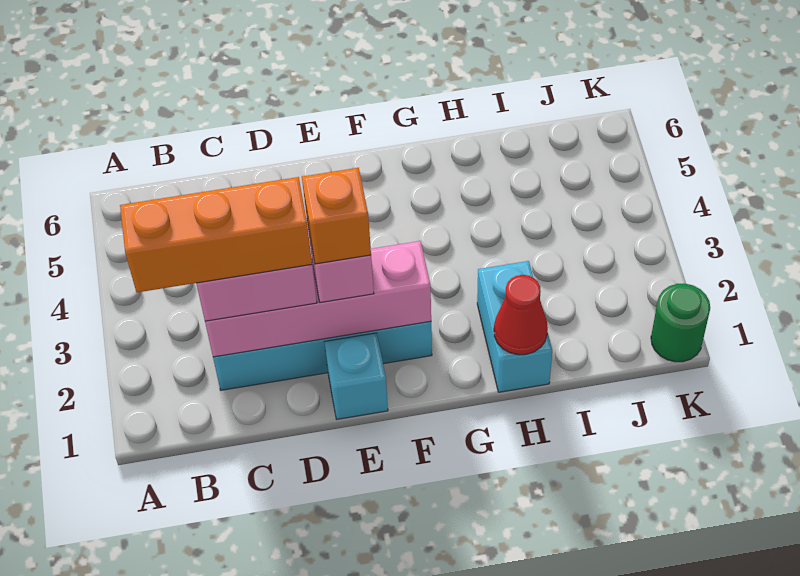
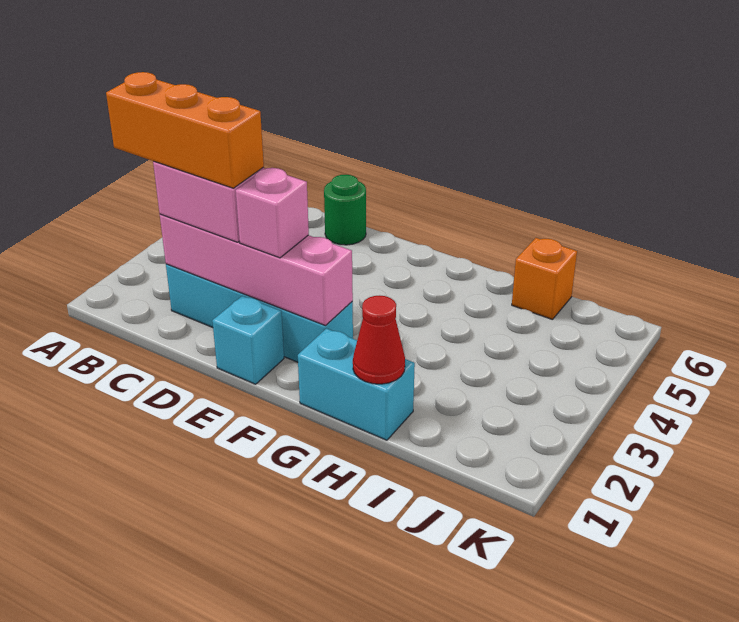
orange 1x1 brick [302,168,371,264] -> orange 1x1 brick moved to [512,238,577,320]
cyan 1x2 brick [477,261,552,392] -> cyan 1x2 brick turned to [298,328,415,440]
green 1x1 round brick [651,284,710,362] -> green 1x1 round brick moved to [324,175,366,245]

